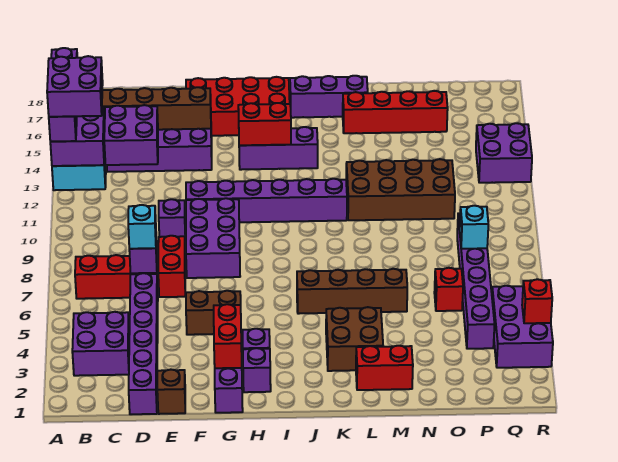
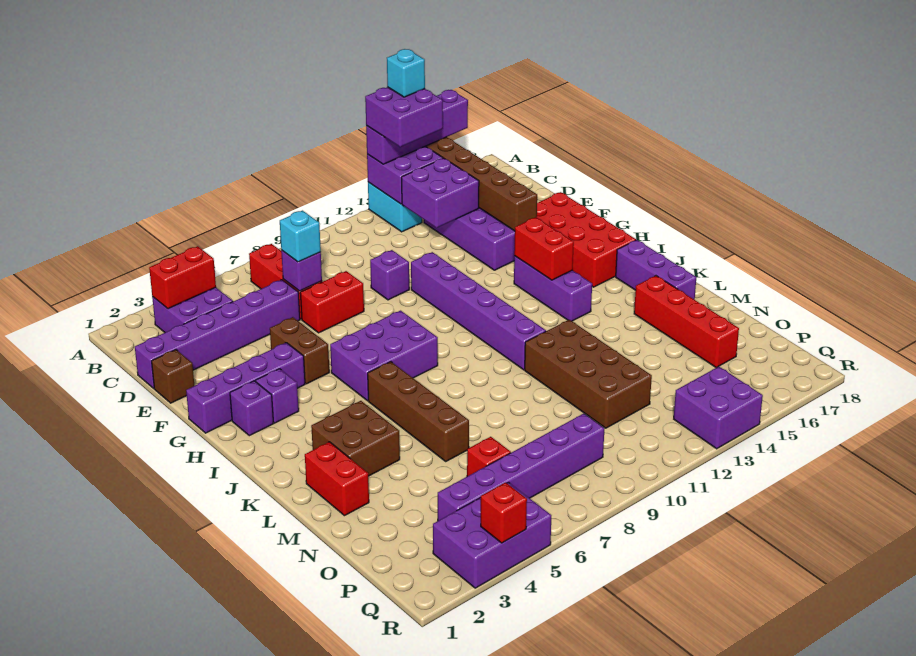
purple 2x3 brick [186,198,240,278] -> purple 2x3 brick moved to [330,311,438,401]
red 1x2 brick [214,304,242,368] -> red 1x2 brick moved to [149,246,216,309]
cyan 1x1 brick [460,206,488,249] -> cyan 1x1 brick moved to [387,49,425,97]

